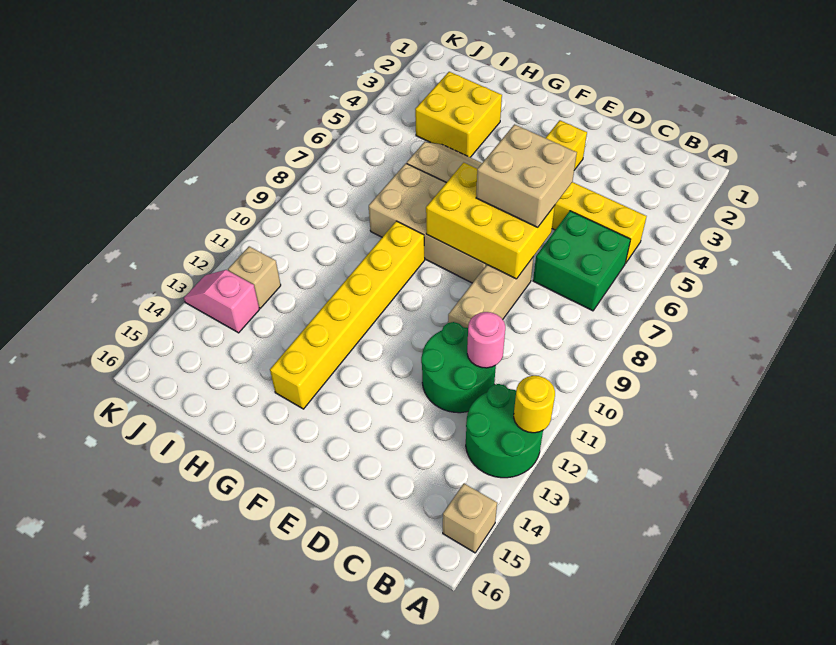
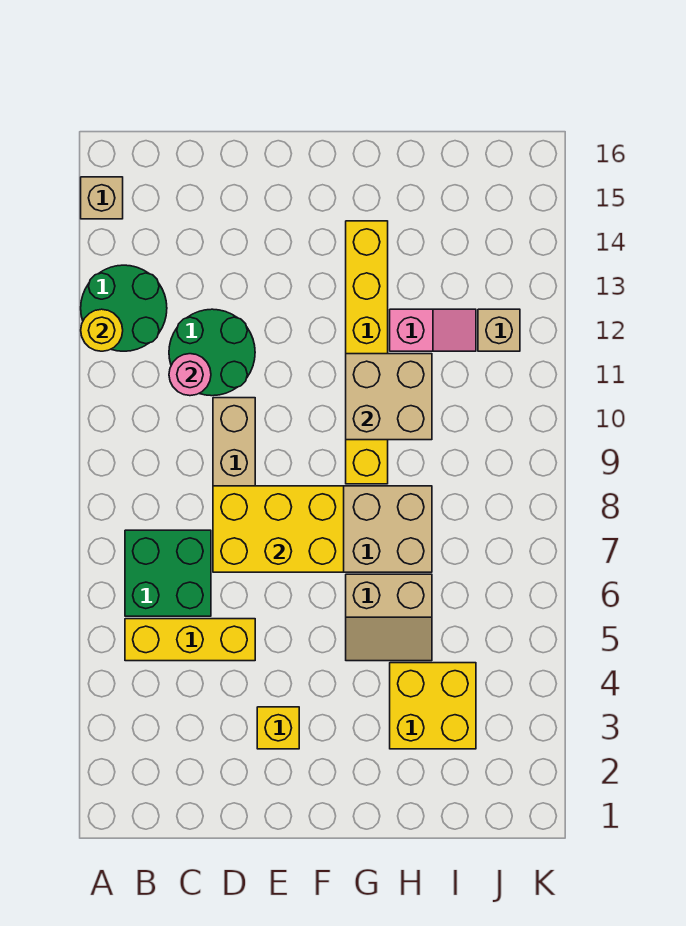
tan 2x2 brick [476,124,577,227] -> tan 2x2 brick moved to [346,354,432,440]
pink 1x2 slope [184,270,259,333] -> pink 1x2 slope moved to [390,309,476,351]

